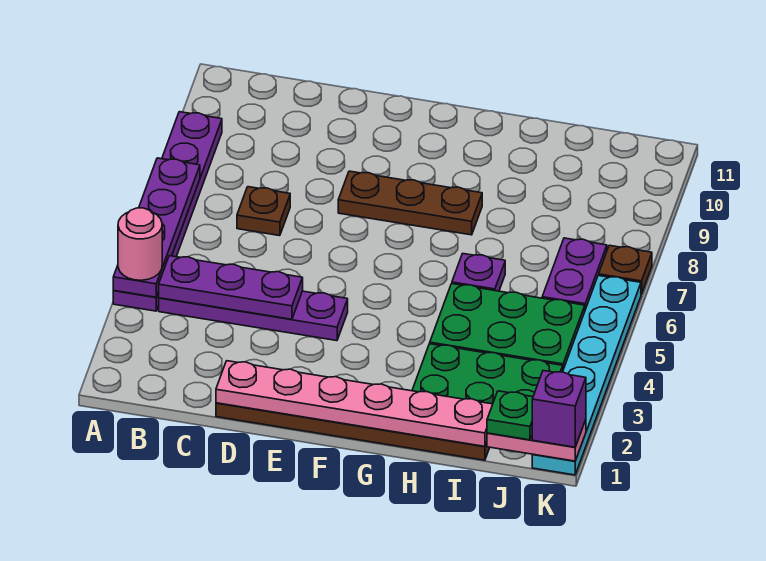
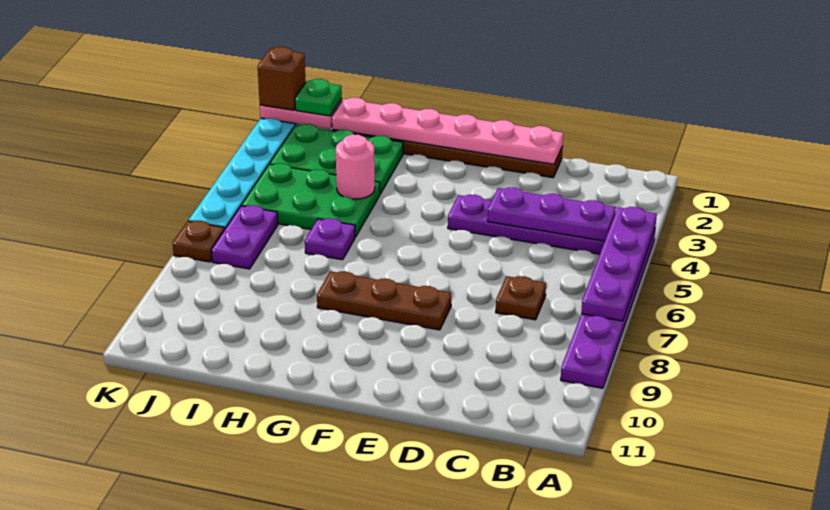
pink 1x1 round brick [118,208,162,280] -> pink 1x1 round brick moved to [336,134,375,199]
purple 1x1 brick [532,371,586,447] -> brown 1x1 brick [258,47,306,110]

